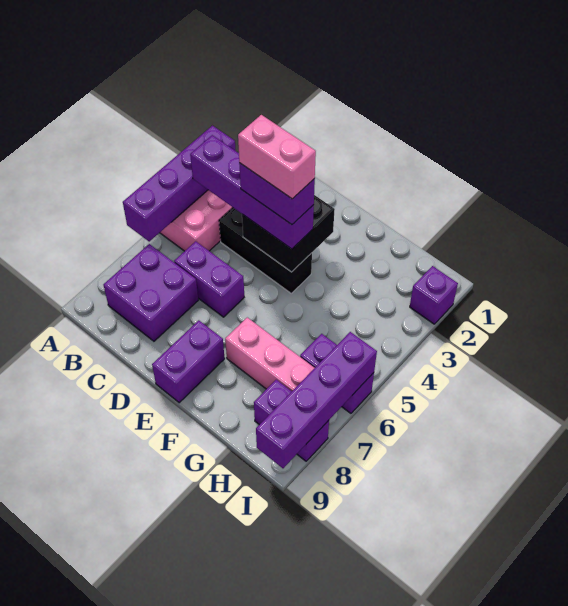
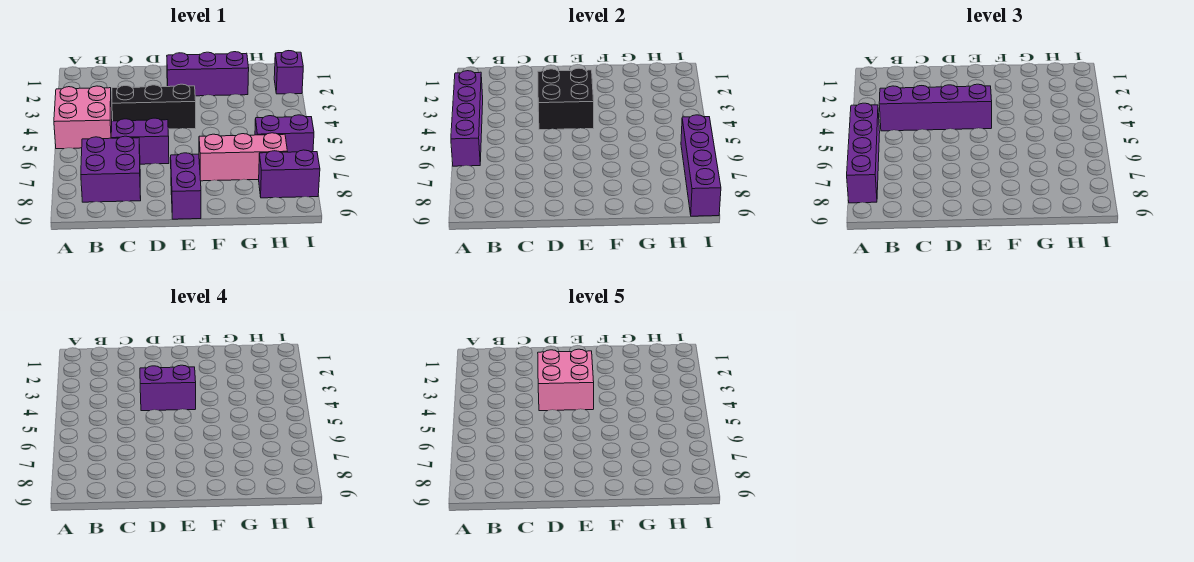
none -> purple 1x4 brick [847,103,880,203]
pink 1x2 brick [238,115,316,199] -> pink 2x2 brick [538,349,594,411]
none -> purple 1x3 brick [167,52,249,96]

